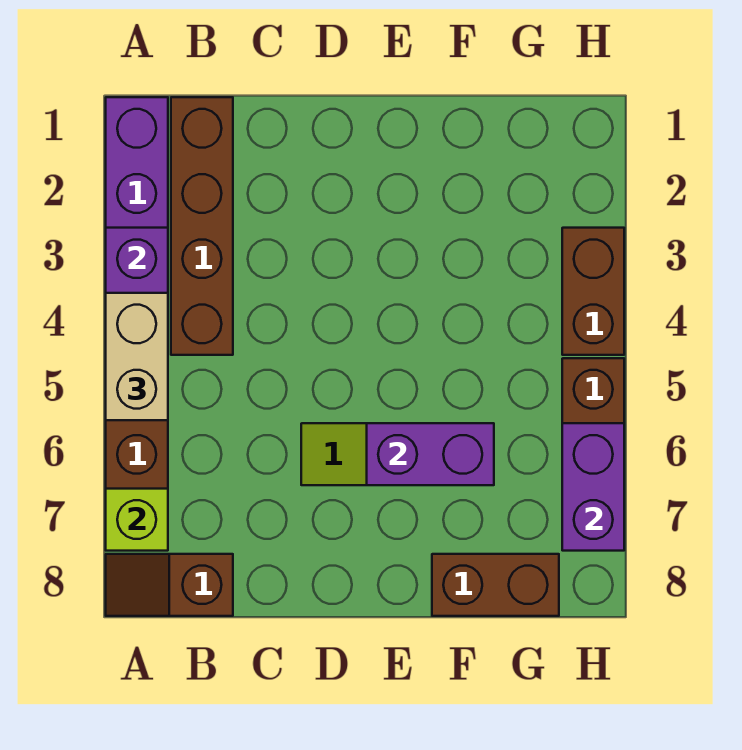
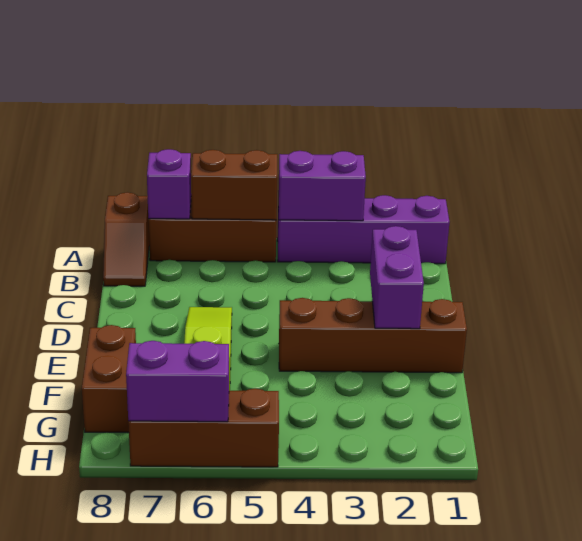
tan 1x2 brick [106,293,168,420] -> none
lime 1x1 brick [106,489,168,551] -> purple 1x1 brick [147,149,191,219]
brown 1x2 slope [106,554,233,616] -> brown 1x2 slope turned to [103,192,149,286]
brown 1x4 brick [171,97,233,355] -> brown 1x4 brick moved to [279,298,467,373]
purple 1x2 brick [367,423,494,485] -> purple 1x2 brick moved to [370,226,424,329]
brown 1x2 brick [562,228,624,355] -> brown 1x2 brick moved to [191,150,277,220]

